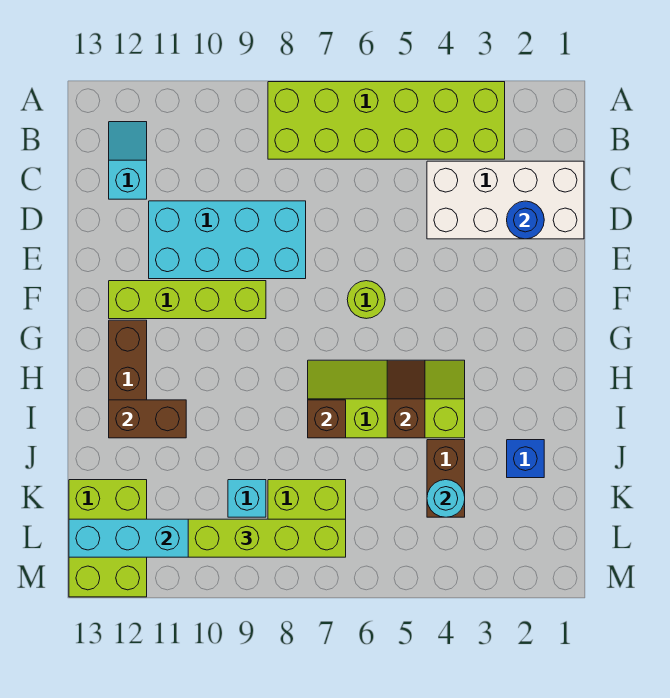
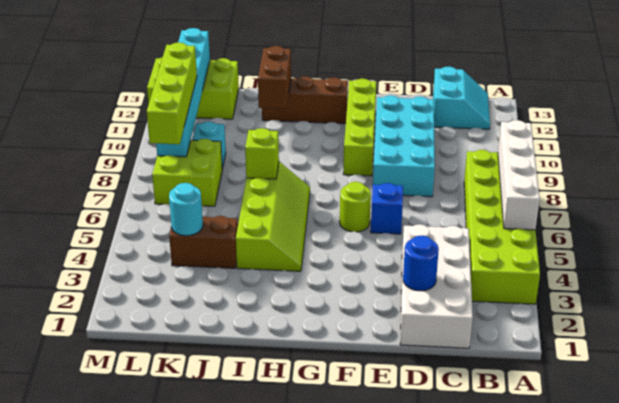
none -> white 1x4 brick [498,120,540,230]
cyan 1x2 slope [109,122,147,199] -> cyan 2x2 slope [433,67,490,129]
brown 1x2 slope [387,360,425,438] -> none
brown 1x1 brick [308,400,346,438] -> lime 1x1 brick [245,128,279,179]
blue 1x1 brick [507,440,544,478] -> blue 1x1 brick moved to [371,183,403,234]

